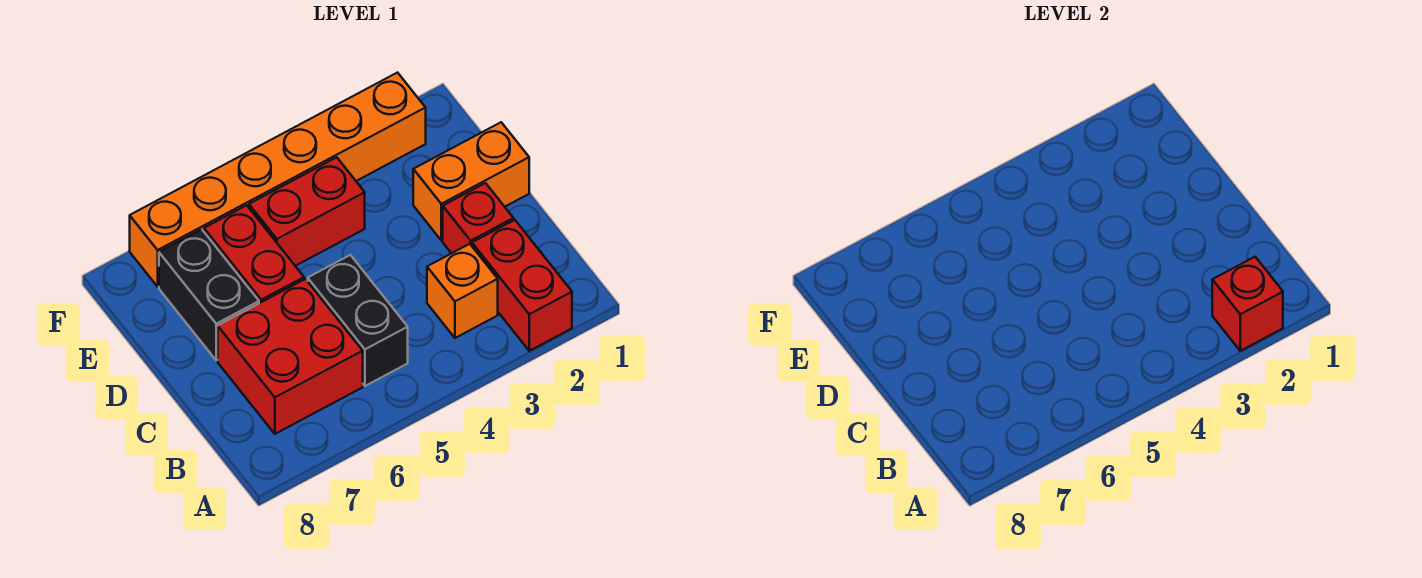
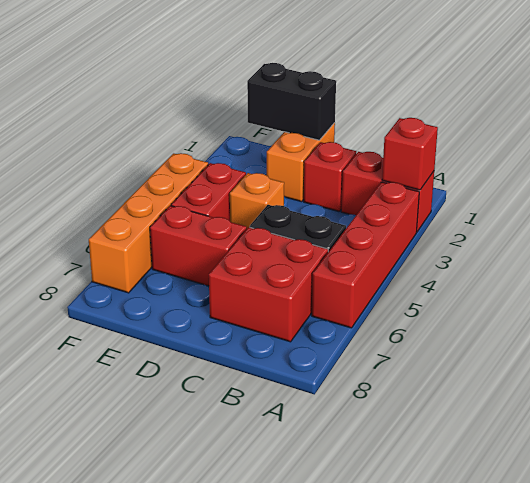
none -> red 1x4 brick [312,182,419,328]
orange 1x1 brick [427,244,498,338] -> orange 1x1 brick moved to [230,173,284,228]
black 1x2 brick [159,229,259,360] -> black 1x2 brick moved to [247,63,336,140]
orange 1x6 brick [130,73,426,287] -> orange 1x4 brick [89,153,208,293]

